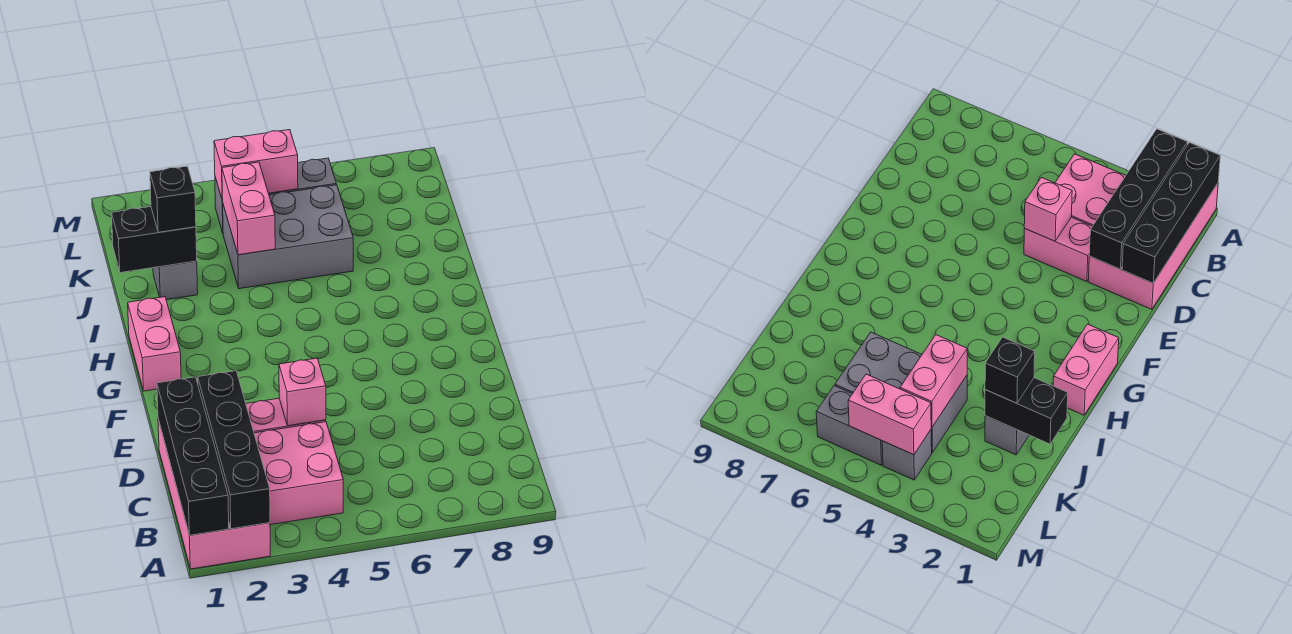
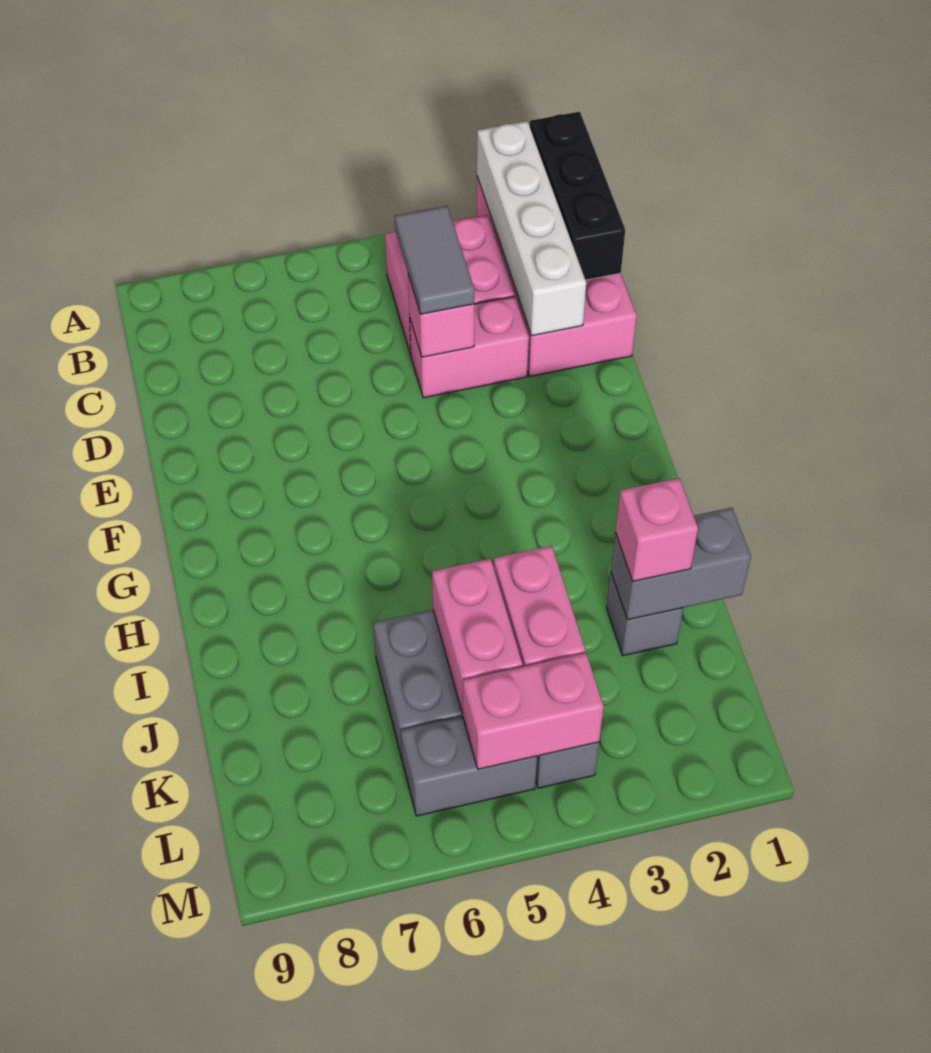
black 1x4 brick [157,377,229,535] -> black 1x3 brick [530,112,625,280]
black 1x4 brick [198,371,270,529] -> white 1x4 brick [477,121,586,336]
none -> grey 1x2 tile [395,206,474,314]
pink 1x2 brick [128,297,181,391] -> pink 1x2 brick moved to [432,559,523,713]
black 1x2 brick [112,207,197,273] -> grey 1x2 brick [611,508,751,620]
black 1x1 brick [150,166,196,232] -> pink 1x1 brick [616,478,698,581]

